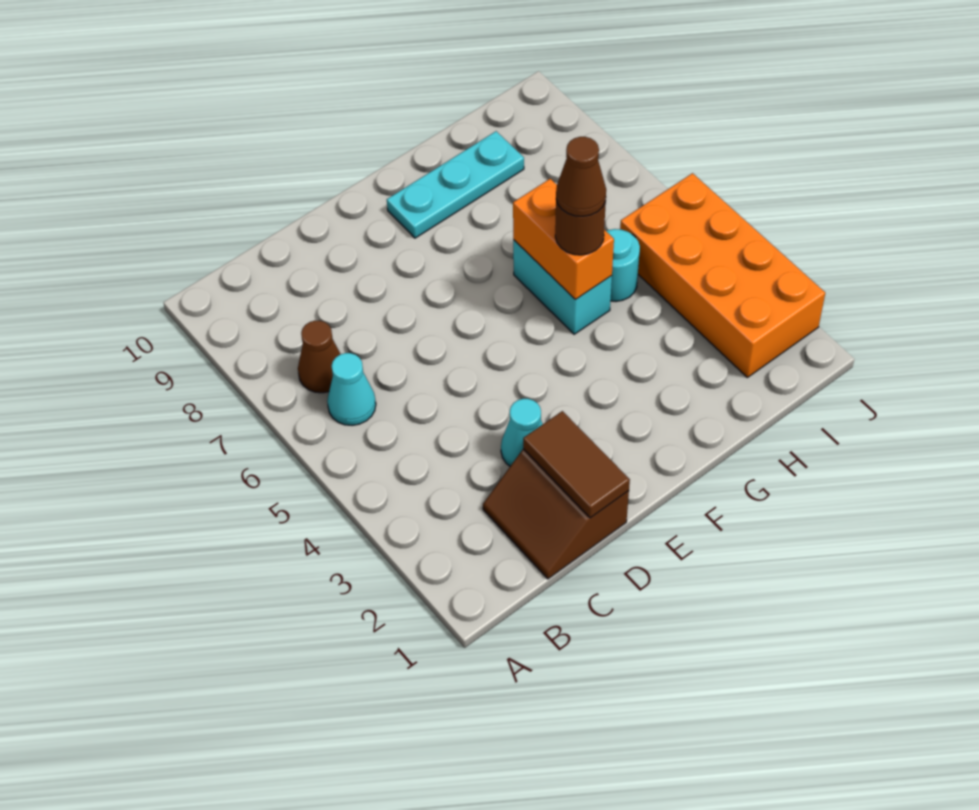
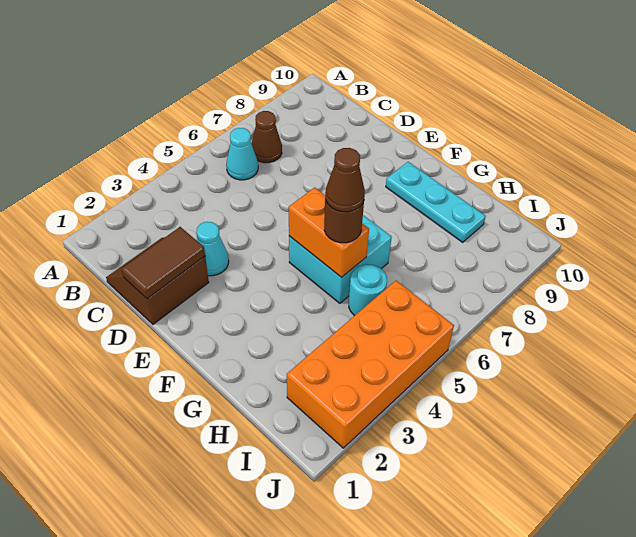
cyan 1x2 brick [513,240,612,334] -> cyan 2x2 brick [289,215,392,303]
orange 1x2 brick [513,179,614,299] -> orange 1x2 brick turned to [289,187,369,278]

